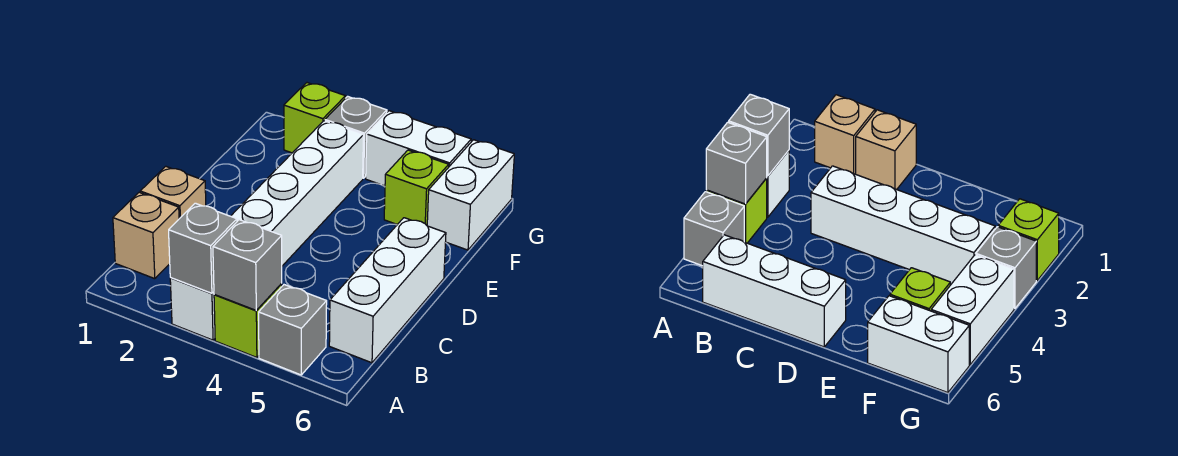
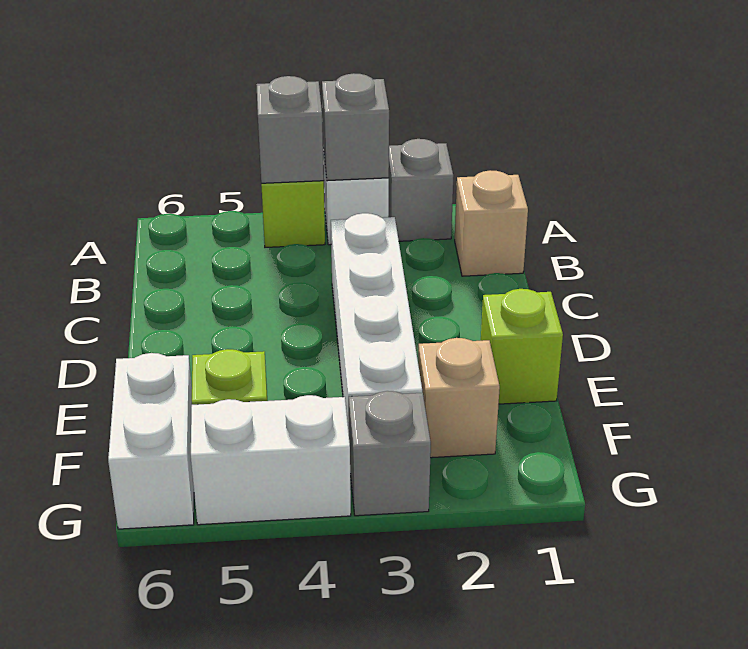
grey 1x1 brick [259,285,327,375] -> grey 1x1 brick moved to [388,139,453,241]
white 1x3 brick [329,218,446,363] -> none
tan 1x1 brick [140,166,206,219] -> tan 1x1 brick moved to [418,338,500,458]
lime 1x1 brick [284,83,346,153] -> lime 1x1 brick moved to [481,289,563,404]

